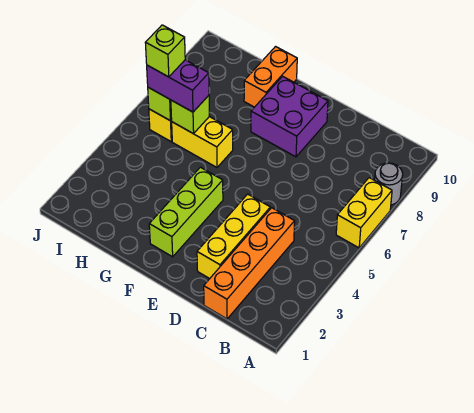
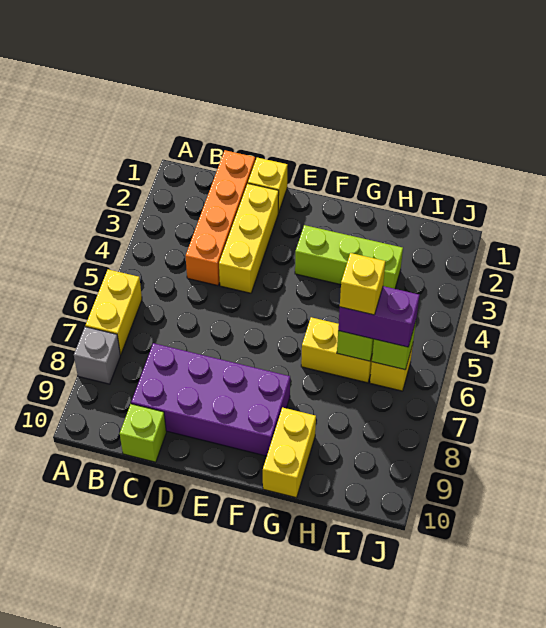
grey 1x1 round brick [375,163,403,205] -> grey 1x1 brick [74,327,120,384]
none -> yellow 1x1 brick [248,158,288,213]
purple 2x2 brick [251,76,328,157] -> purple 2x4 brick [131,343,290,456]
lime 1x3 brick [149,167,223,257] -> lime 1x3 brick turned to [295,225,403,289]
orange 1x2 brick [244,47,297,107] -> yellow 1x2 brick [263,408,316,498]
none -> yellow 1x1 brick [340,253,386,315]
lime 1x1 brick [145,25,185,77] -> lime 1x1 brick moved to [120,404,166,462]

